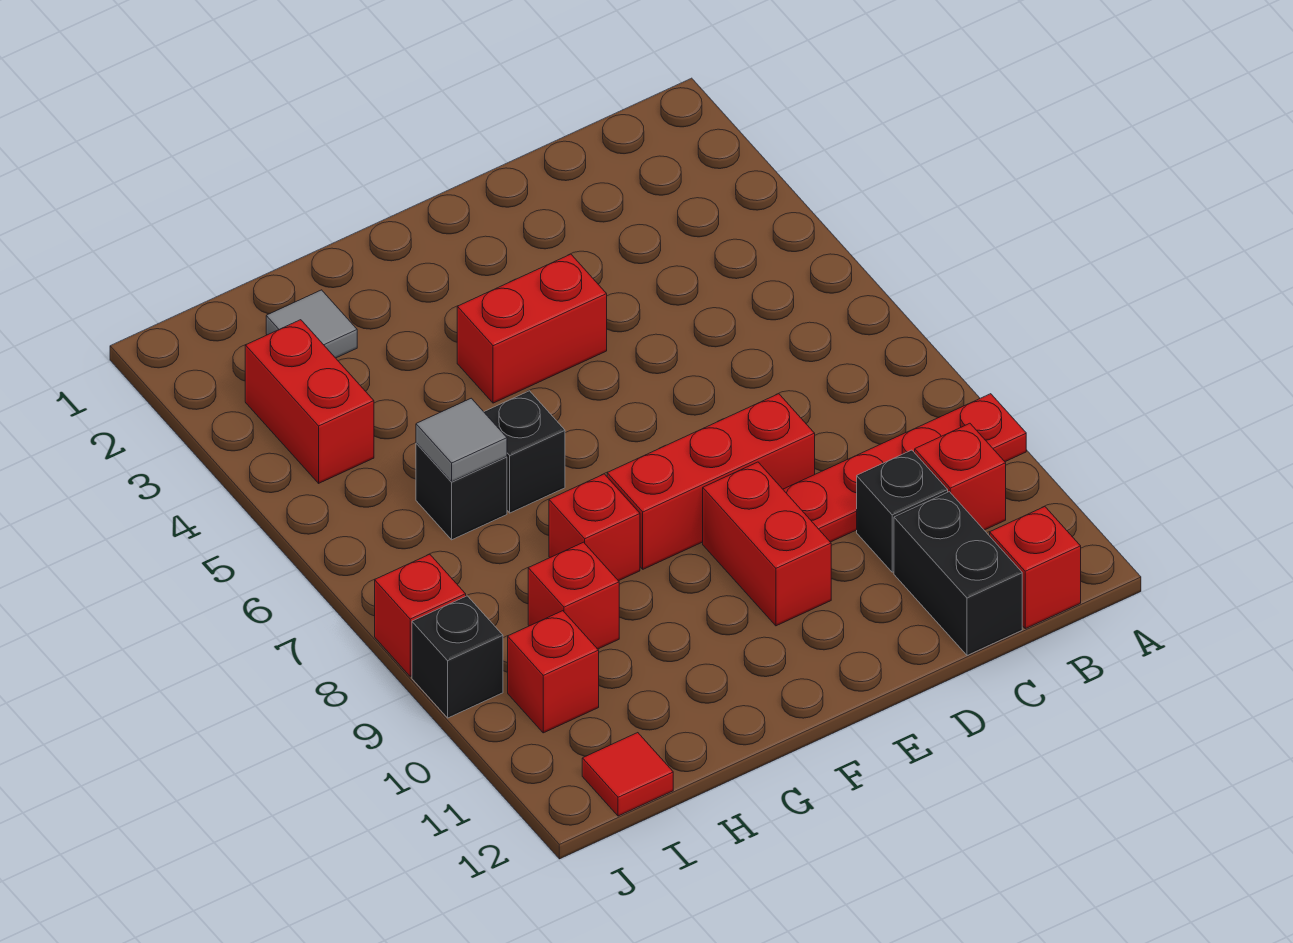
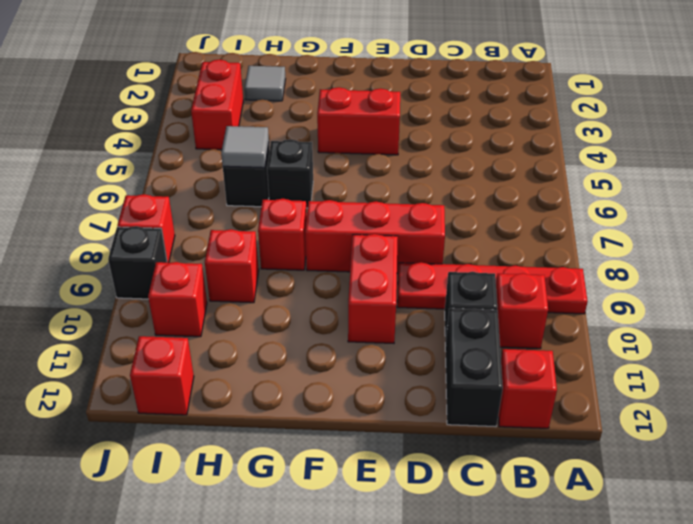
red 1x1 tile [582,733,673,816] -> red 1x1 brick [130,336,194,415]

